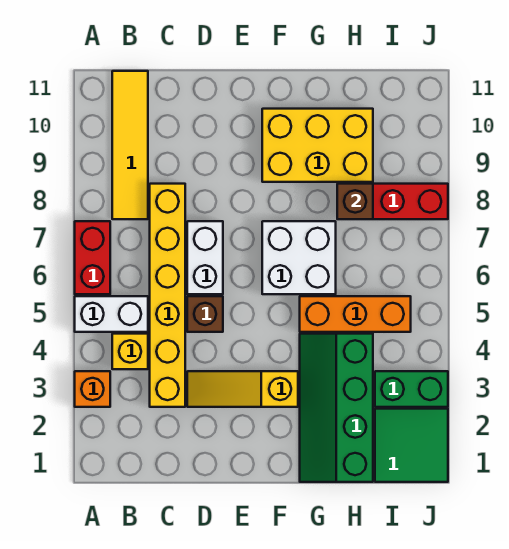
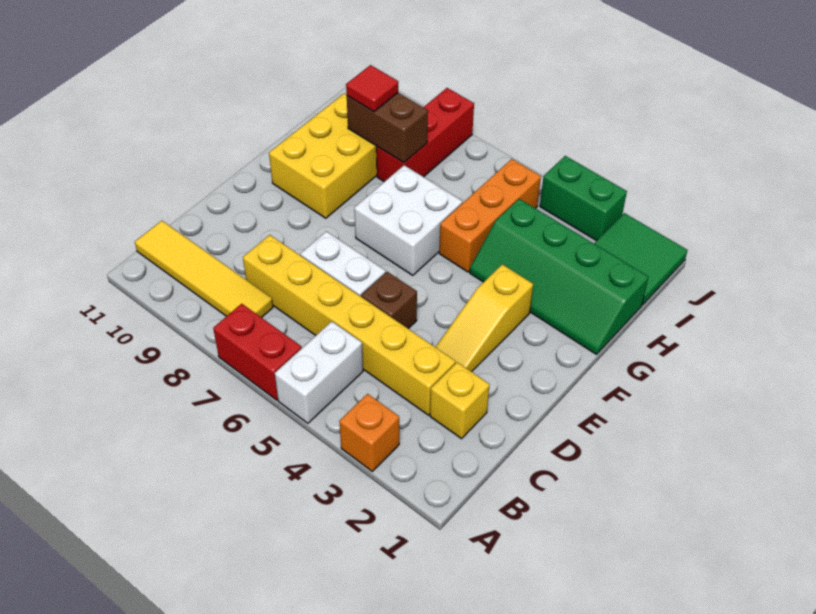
yellow 1x1 brick [112,334,148,369] -> yellow 1x1 brick moved to [430,362,490,439]
brown 1x1 brick [337,184,373,219] -> brown 1x2 brick [347,93,428,163]
none -> red 1x1 tile [346,65,398,112]
green 1x2 brick [375,371,448,407] -> green 1x2 brick turned to [540,156,627,241]

